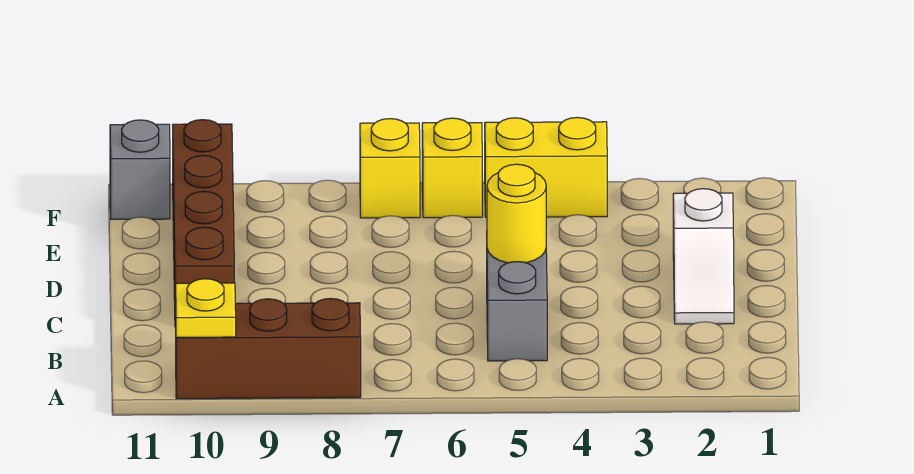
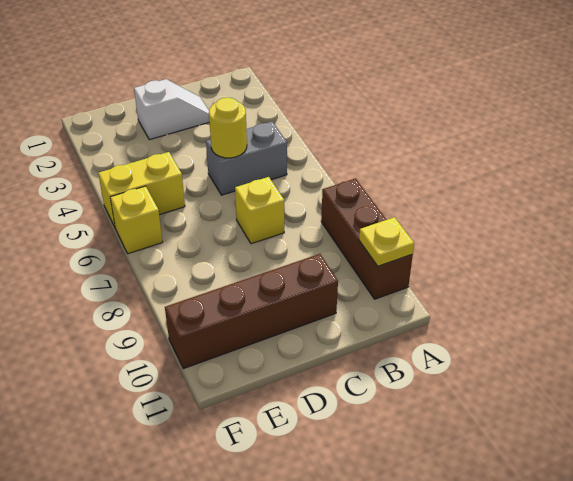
yellow 1x2 brick [485,118,607,217] -> yellow 1x2 brick turned to [98,152,185,227]
yellow 1x1 brick [360,119,420,218] -> yellow 1x1 brick moved to [235,177,284,244]
grey 1x1 brick [110,120,170,219] -> none

